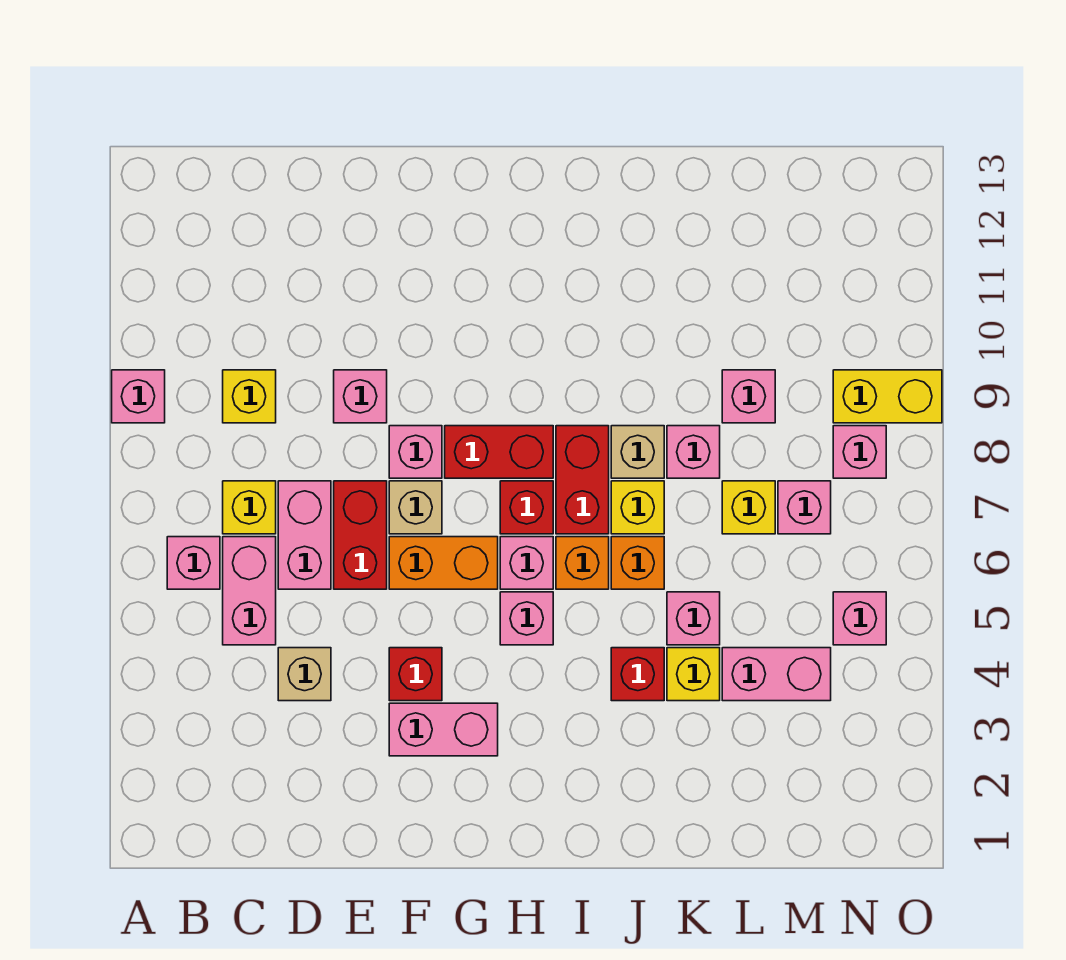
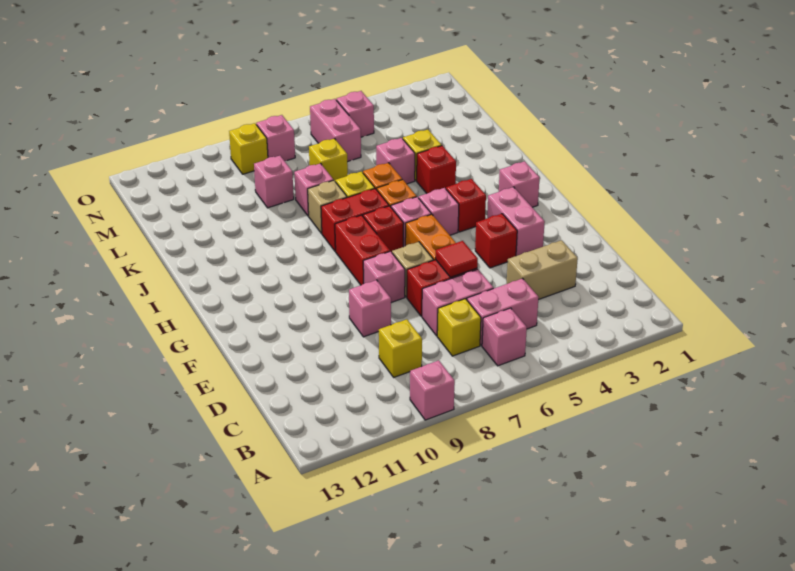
tan 1x1 brick [278,648,331,701] -> tan 1x2 brick [507,240,578,300]
none -> red 1x1 tile [436,241,478,277]
none -> red 1x1 brick [446,179,486,232]
pink 1x2 brick [722,648,831,701] -> pink 1x2 brick moved to [310,99,361,162]
pink 1x1 brick [778,481,831,534] -> pink 1x1 brick moved to [499,161,540,207]
yellow 1x2 brick [833,370,942,423] -> yellow 1x1 brick [229,123,268,174]

